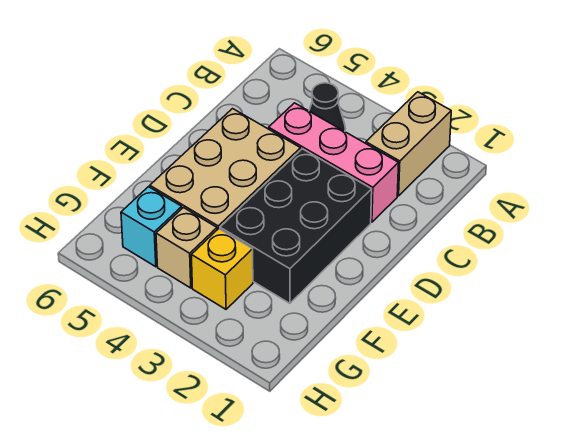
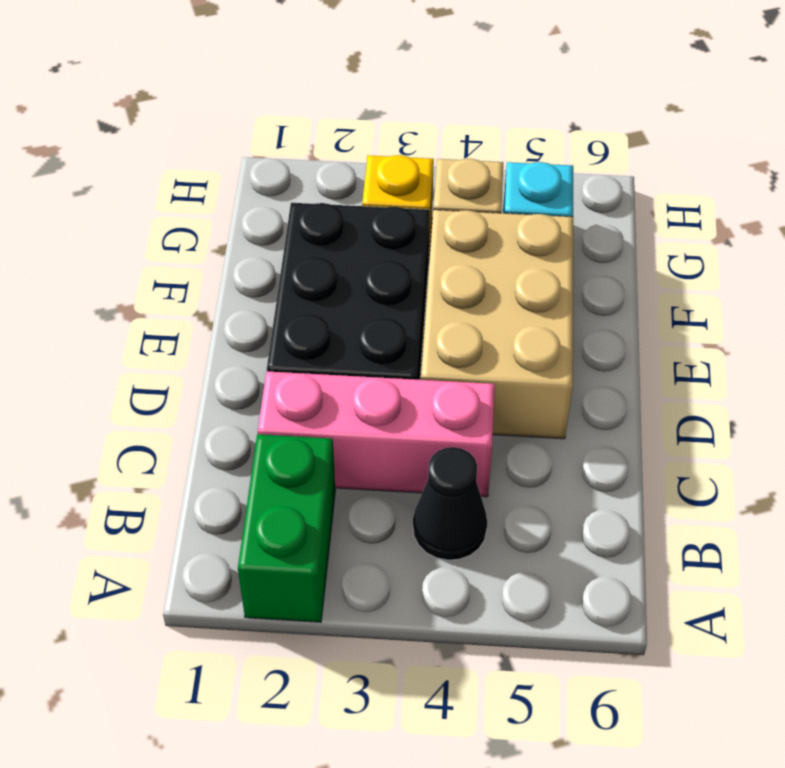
tan 1x2 brick [366,92,451,196] -> green 1x2 brick [238,434,335,622]

